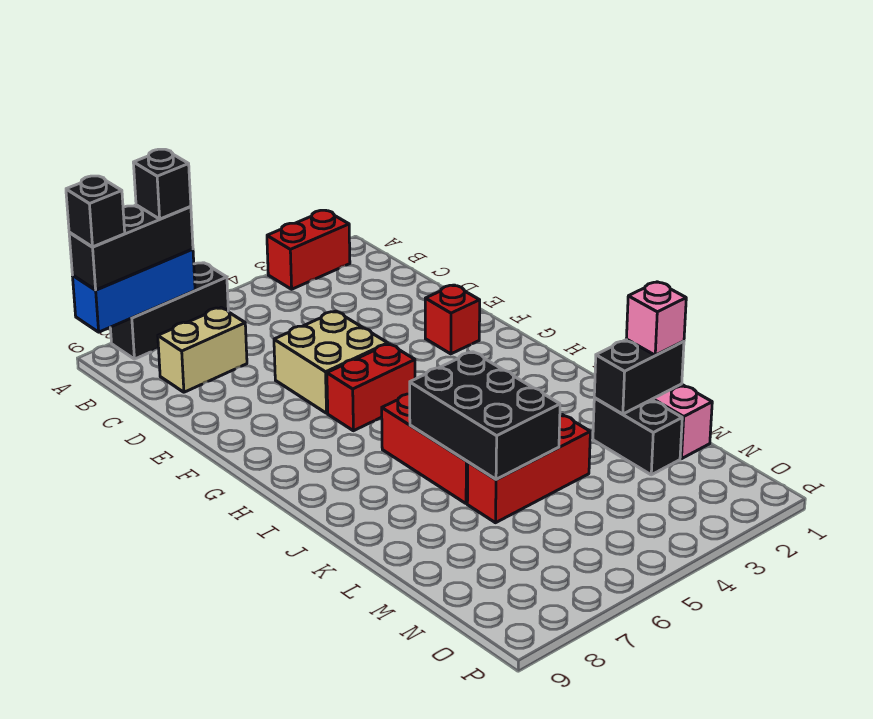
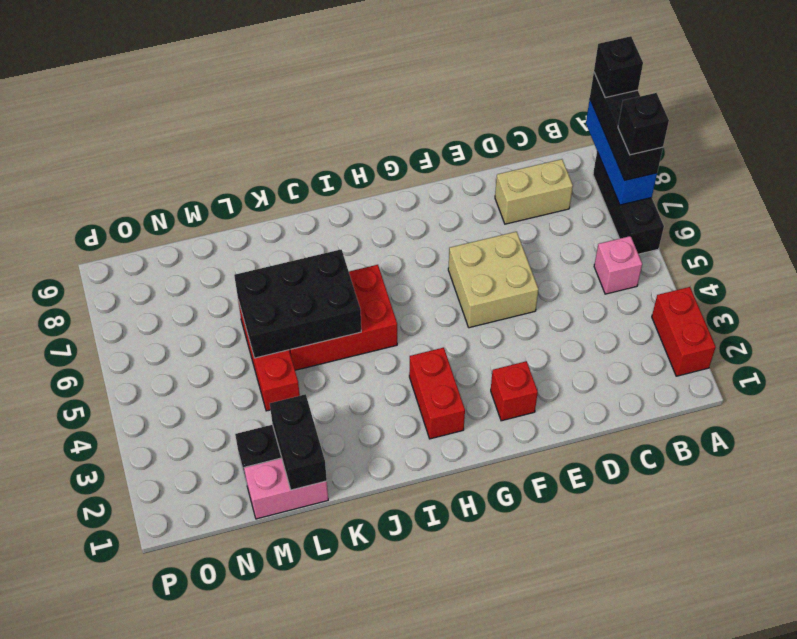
tan 1x2 brick [158,308,247,392] -> tan 1x2 brick turned to [495,159,573,224]
red 1x2 brick [327,344,415,431] -> red 1x2 brick moved to [409,348,465,439]
pink 1x1 brick [626,282,686,355] -> pink 1x1 brick moved to [594,236,642,294]

